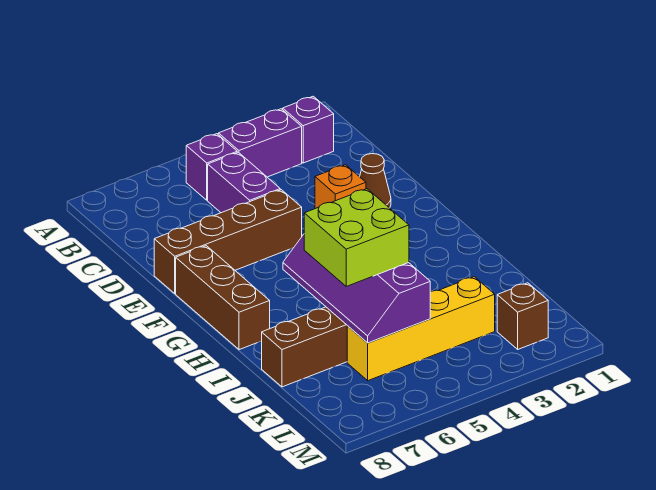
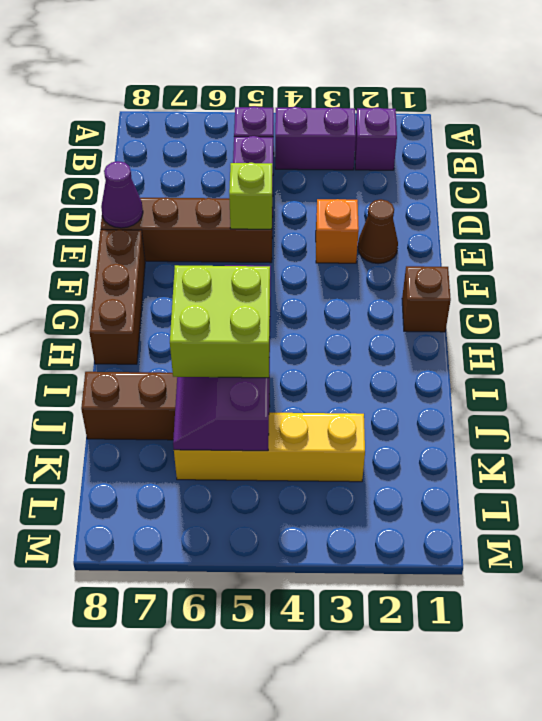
none -> lime 1x1 brick [229,162,272,229]
none -> purple 1x1 cone [101,161,143,228]
brown 1x1 brick [497,283,548,349] -> brown 1x1 brick moved to [402,266,451,332]

